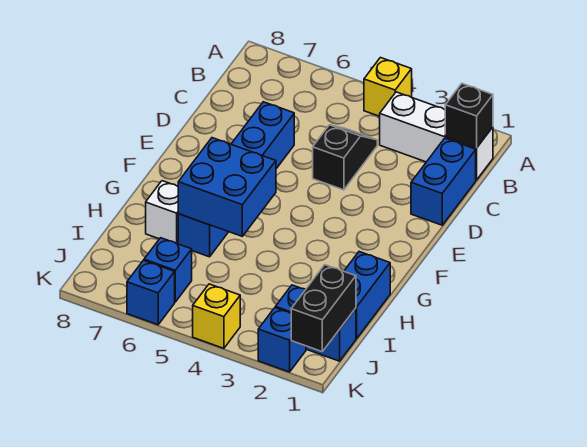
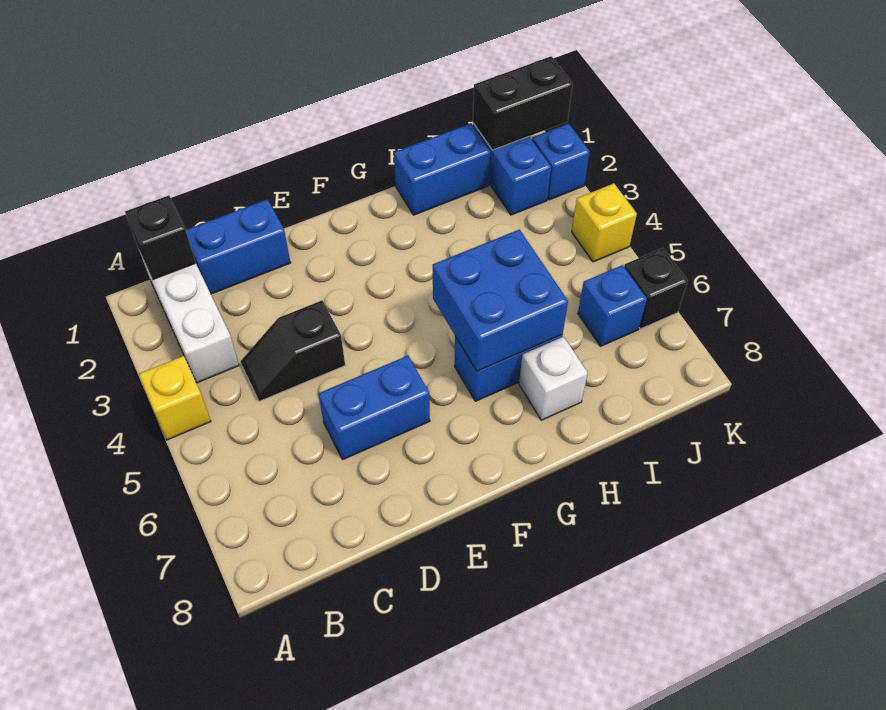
blue 1x1 brick [127,260,175,325] -> black 1x1 brick [624,248,688,329]

